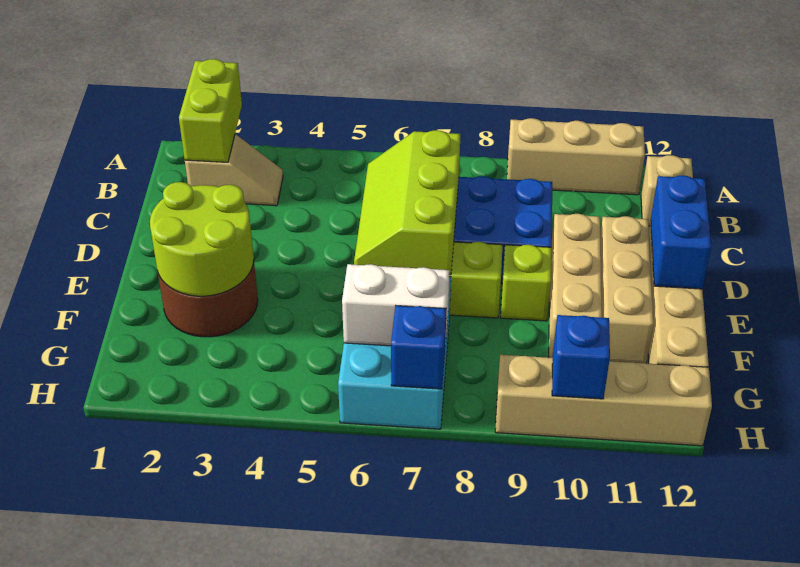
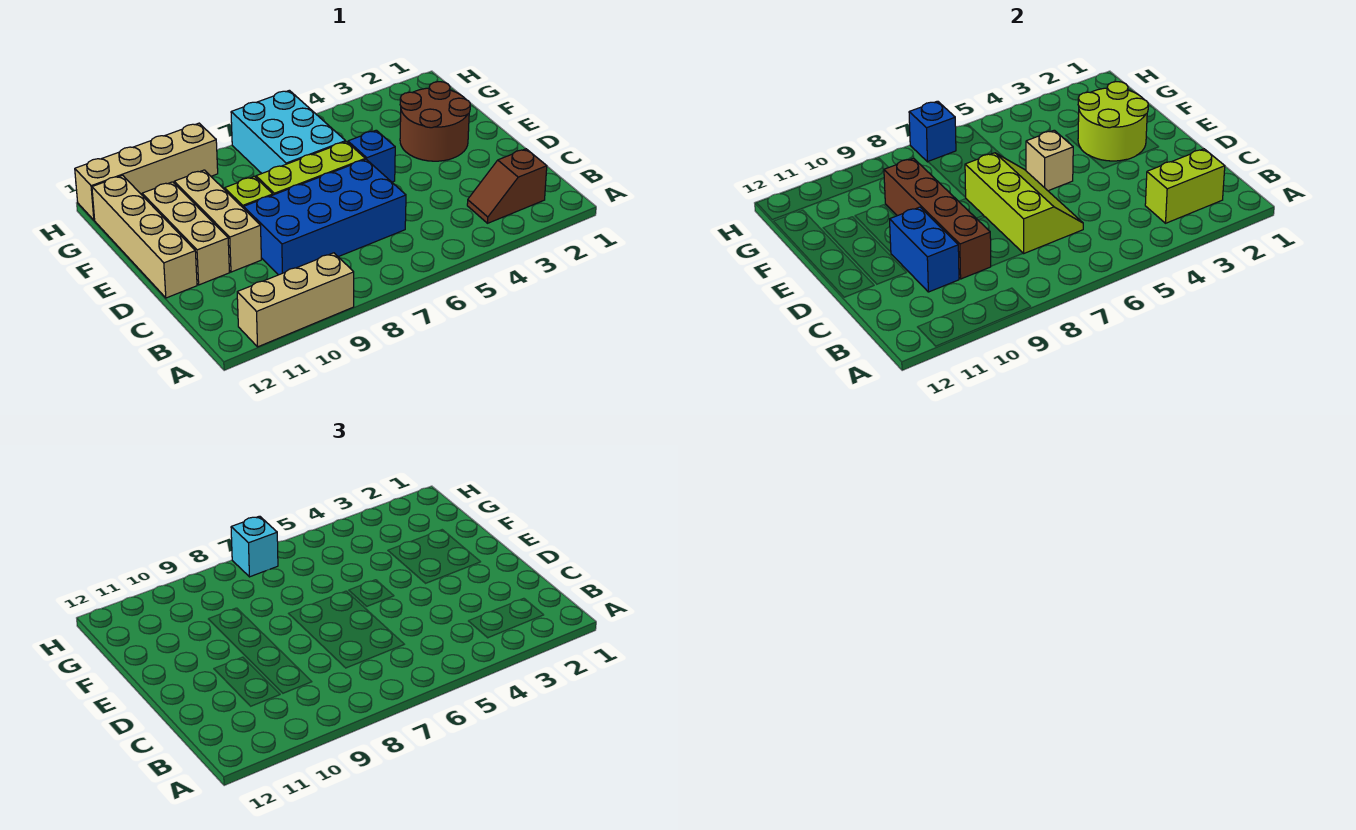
lime 1x2 brick [179,59,242,162] -> lime 1x2 brick turned to [1145,149,1225,223]
tan 1x2 slope [185,134,283,206] -> brown 1x2 slope [467,149,547,223]
tan 1x1 brick [641,155,693,226] -> tan 1x1 brick moved to [1026,130,1073,191]
none -> brown 1x4 brick [884,158,991,279]
blue 1x2 brick [651,175,711,289] -> blue 1x2 brick moved to [890,207,959,292]
white 1x2 brick [342,264,450,346] -> none
none -> cyan 1x1 brick [231,516,278,577]
blue 1x1 brick [552,315,610,399] -> blue 1x1 brick moved to [348,130,395,182]

